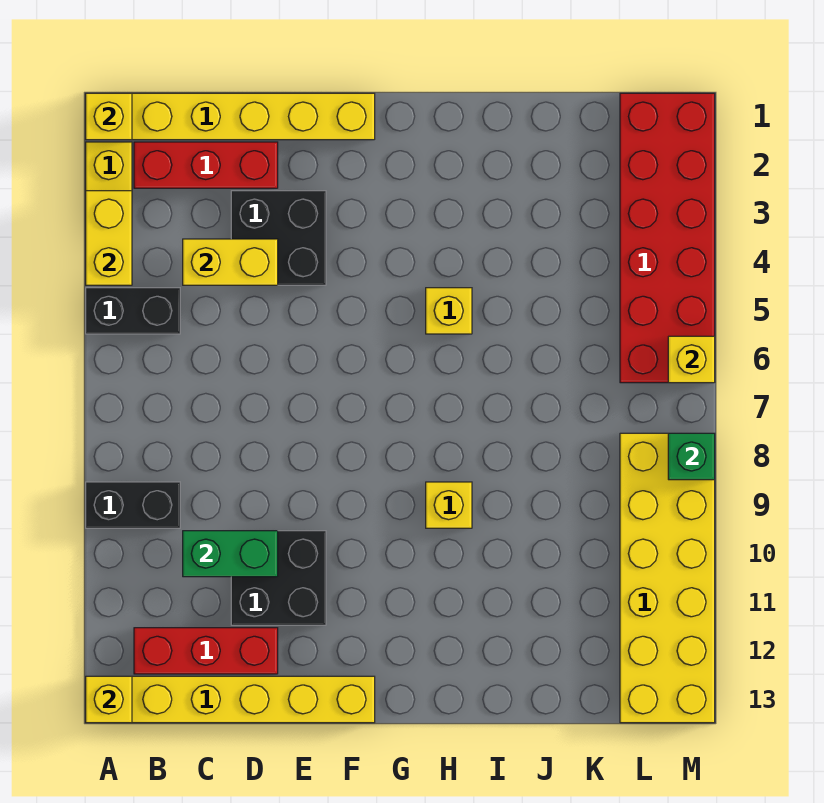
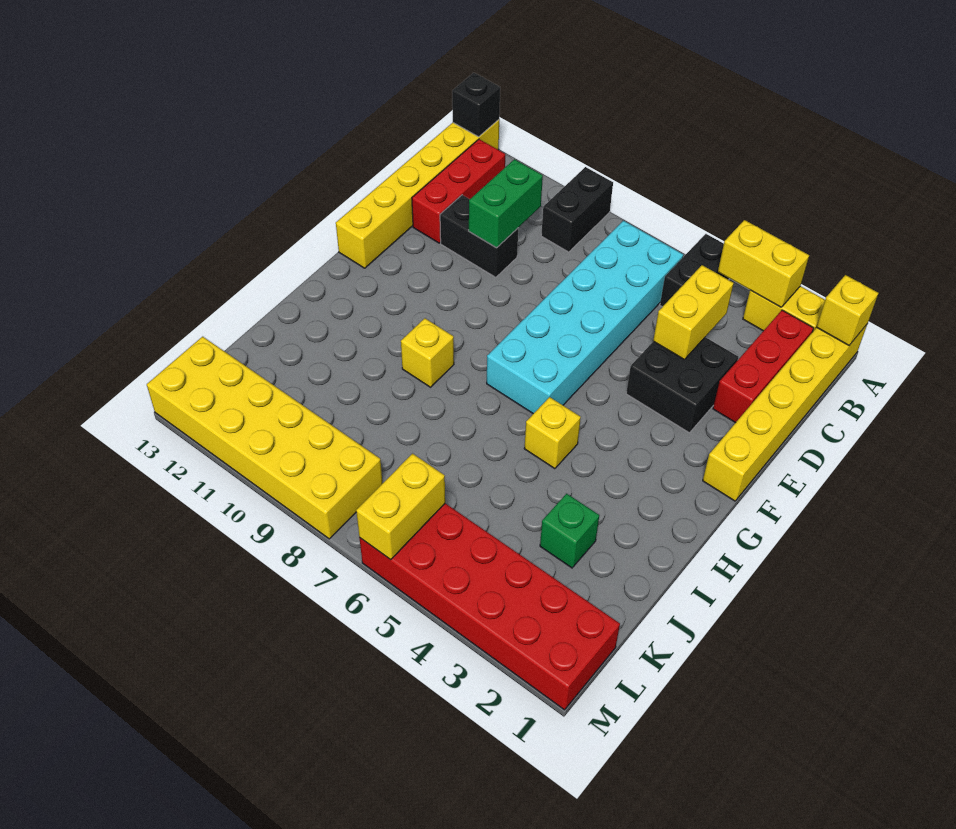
yellow 1x1 brick [86,676,132,723] -> black 1x1 brick [452,73,500,137]
none -> cyan 2x6 brick [487,221,683,414]
black 2x2 brick [231,531,326,625] -> black 1x2 brick [440,195,518,277]
yellow 1x1 brick [668,336,715,383] -> yellow 1x2 brick [356,454,445,560]
green 1x1 brick [668,433,715,480] -> green 1x1 brick moved to [540,494,599,568]

